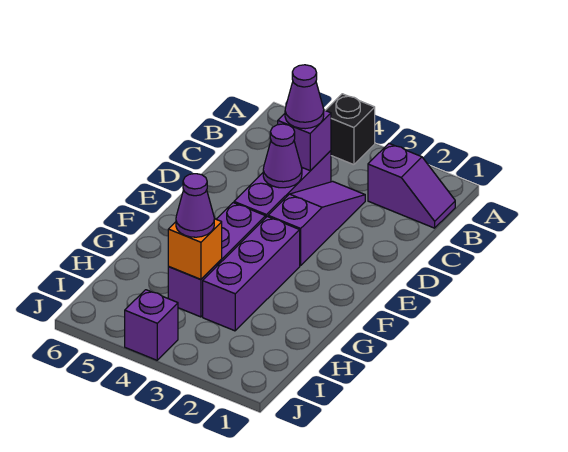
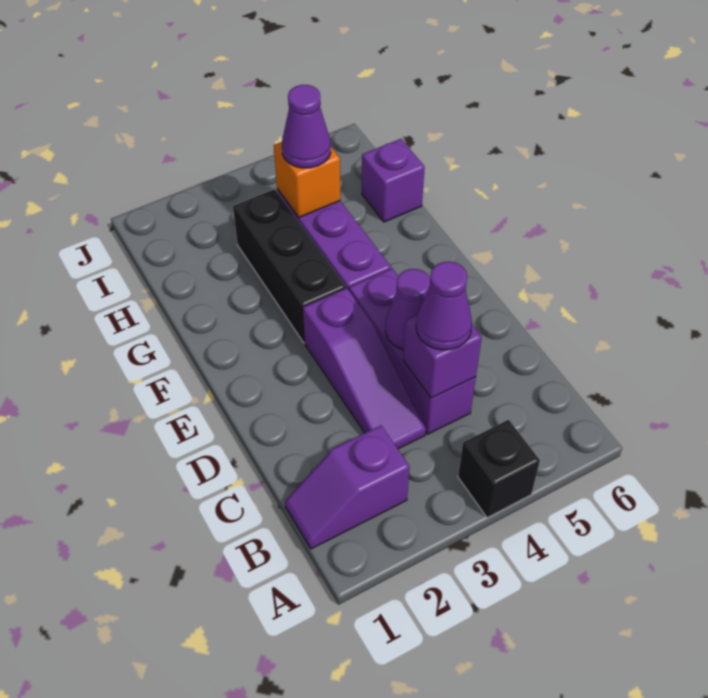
purple 1x3 brick [203,217,300,331] -> black 1x3 brick [233,189,346,343]
purple 1x1 brick [125,290,178,360] -> purple 1x1 brick moved to [362,139,425,222]

